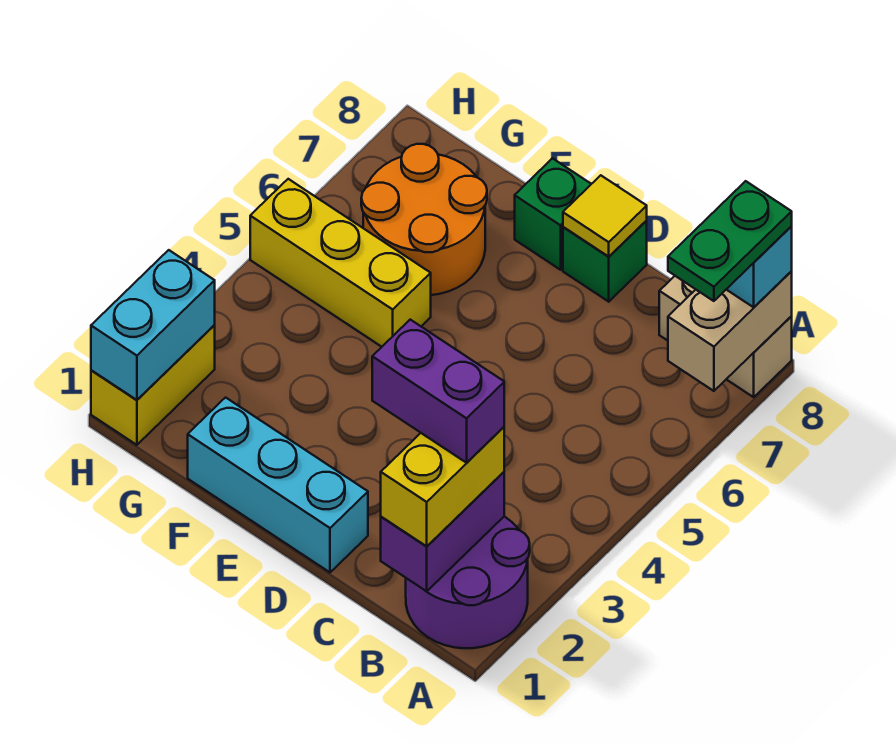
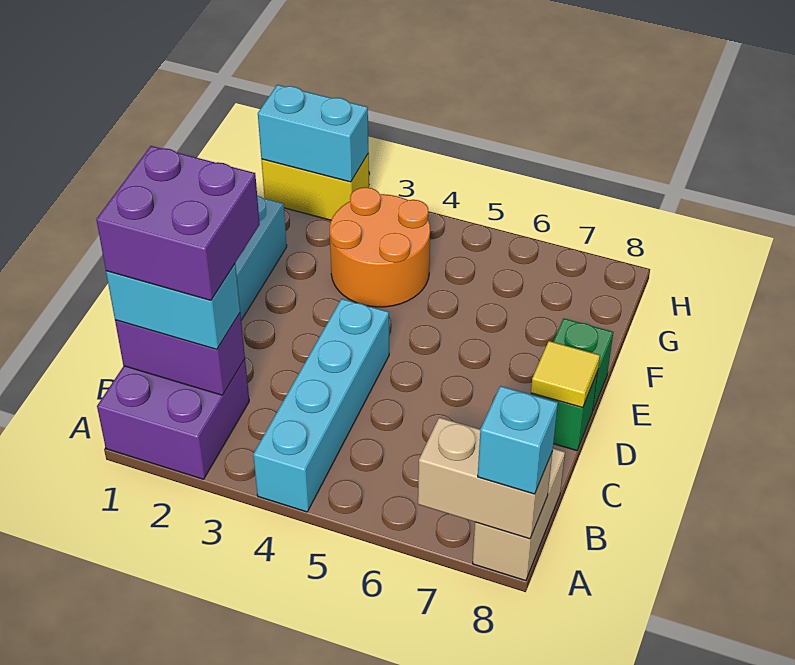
purple 2x2 round brick [406,517,530,648] -> purple 2x2 brick [97,359,249,479]
none -> cyan 1x4 brick [253,299,389,512]
green 1x2 plate [668,181,792,301] -> none
yellow 1x2 brick [381,427,504,546] -> cyan 1x2 brick [106,264,240,349]
purple 1x2 brick [372,320,504,463] -> purple 2x2 brick [96,146,260,300]
yellow 1x3 brick [250,179,431,347] -> none
orange 2x2 round brick [361,144,487,295] -> orange 2x2 round brick moved to [330,187,430,307]

